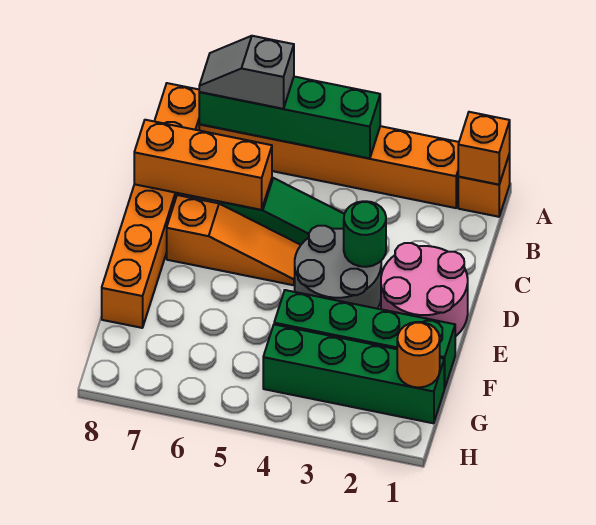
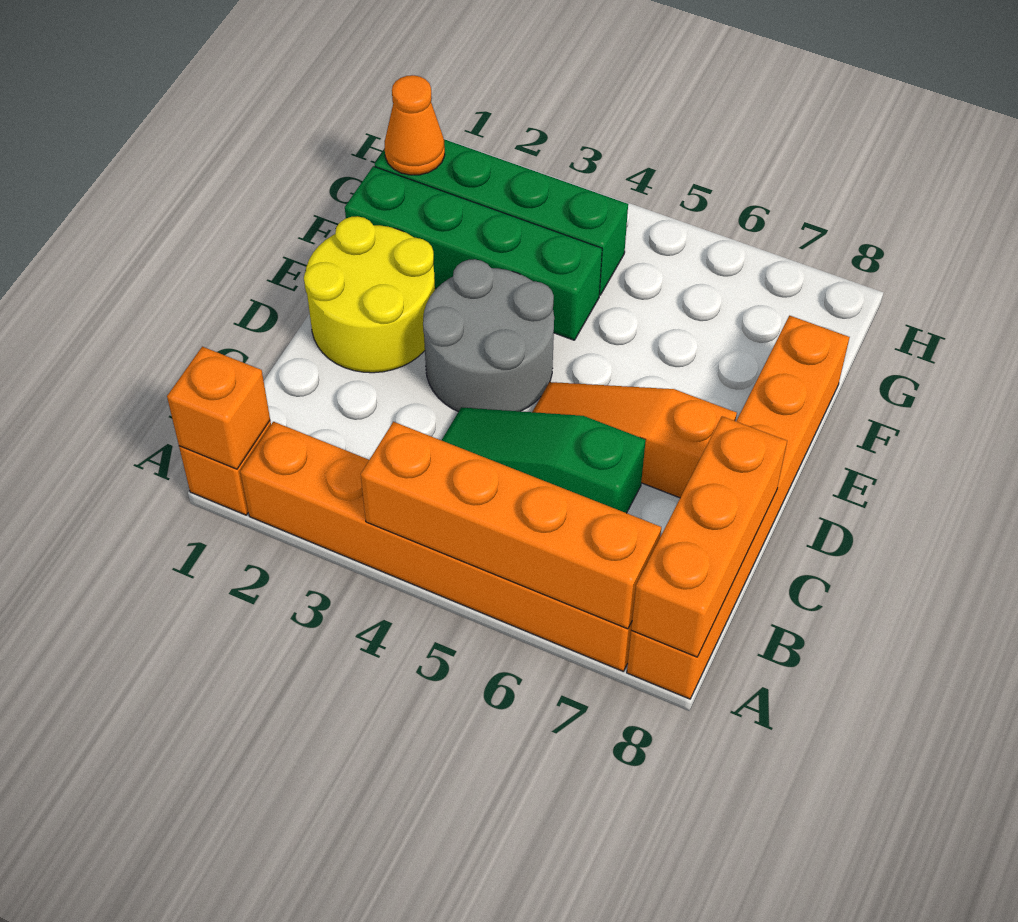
green 1x4 brick [199,77,380,159] -> orange 1x4 brick [361,422,661,629]
grey 1x2 slope [199,36,294,109] -> none
orange 1x3 brick [134,120,272,210] -> orange 1x3 brick turned to [631,416,787,657]
pink 2x2 round brick [381,243,468,336] -> yellow 2x2 round brick [304,216,435,373]
green 1x1 round brick [344,201,386,267] -> none
orange 1x1 round brick [397,322,440,388] -> orange 1x1 cone [385,75,445,175]

